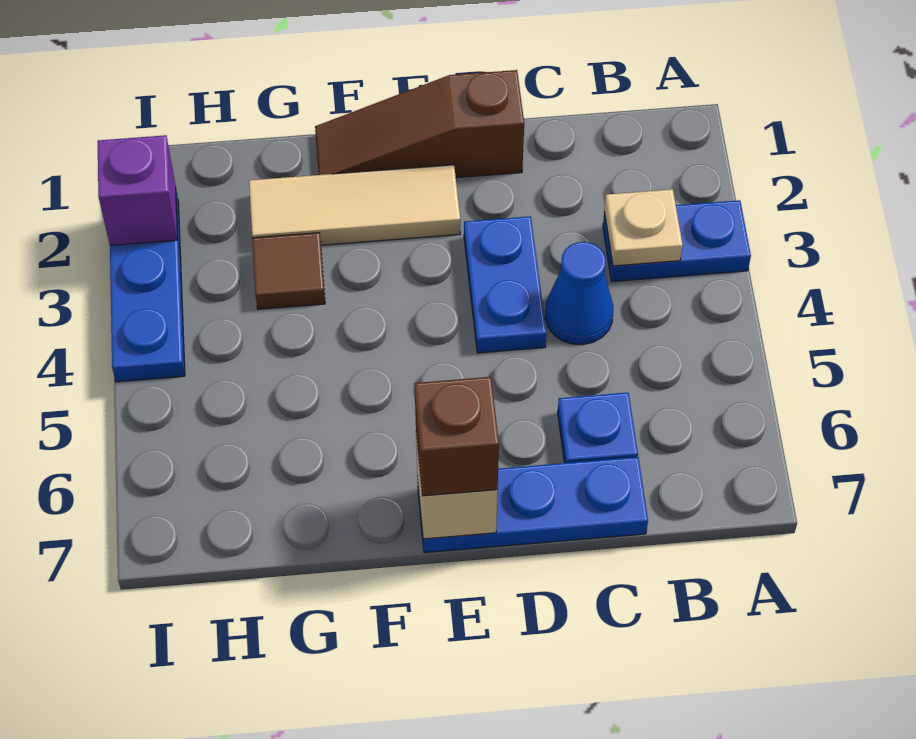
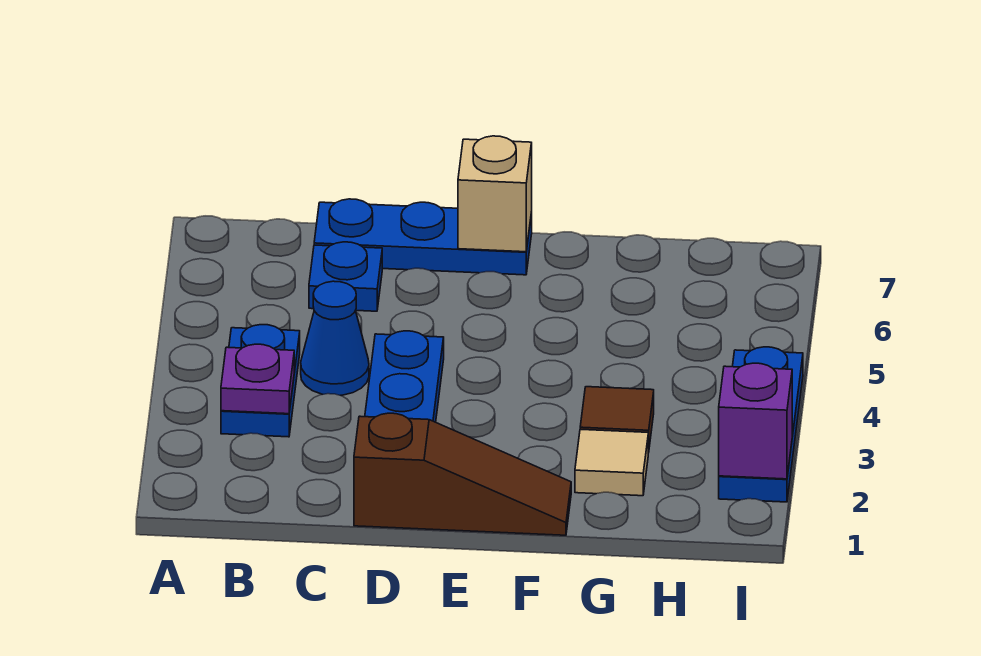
blue 1x2 plate [603,200,751,282] -> blue 1x2 plate turned to [221,325,300,437]
tan 1x1 plate [604,189,683,266] -> purple 1x1 plate [221,344,294,414]
tan 1x3 tile [249,165,460,245] -> tan 1x1 tile [575,429,648,496]
brown 1x1 brick [414,377,499,496] -> none

